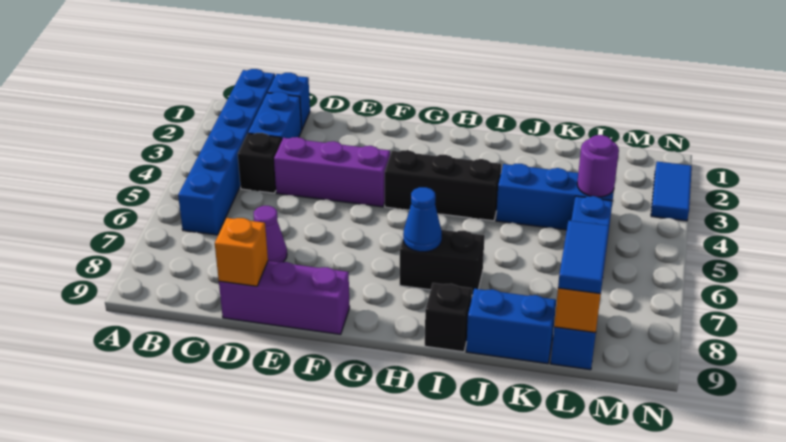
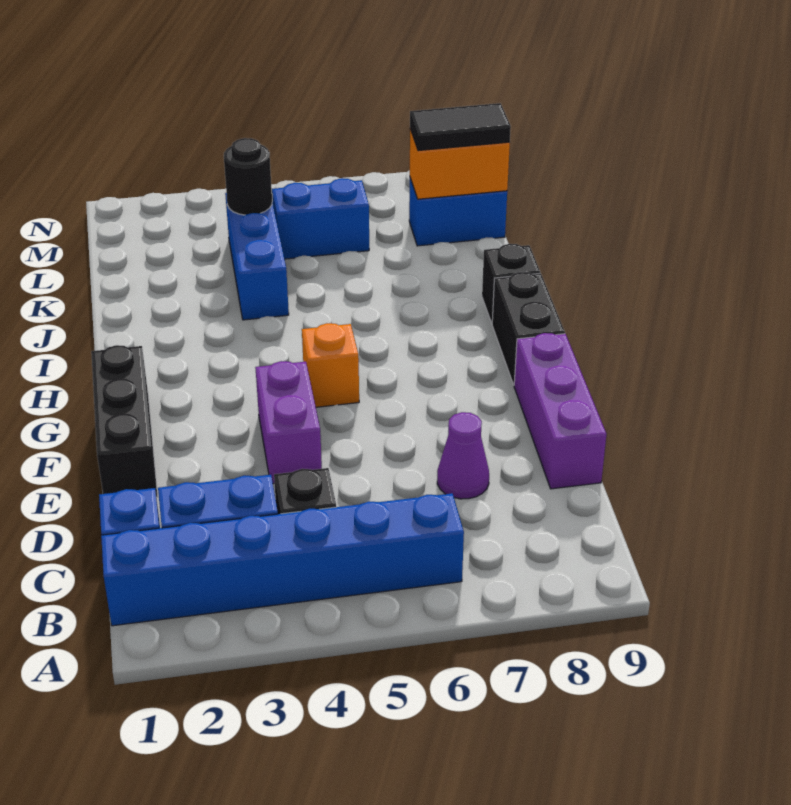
purple 1x3 brick [274,137,390,207] -> purple 1x2 brick [255,361,322,484]
orange 1x1 brick [215,218,268,286] -> orange 1x1 brick moved to [302,323,359,407]
black 1x3 brick [385,150,501,221] -> black 1x3 brick moved to [91,345,158,497]
black 1x2 brick [400,230,485,295] -> black 1x2 brick moved to [492,272,565,385]
blue 1x1 cone [403,187,442,252] -> none
blue 1x2 brick [466,289,556,364] -> none
purple 1x1 round brick [577,135,619,197] -> black 1x1 round brick [224,138,272,215]
blue 1x2 tile [558,221,609,294] -> black 1x2 tile [410,103,511,151]
blue 1x2 tile [651,162,692,221] -> none

